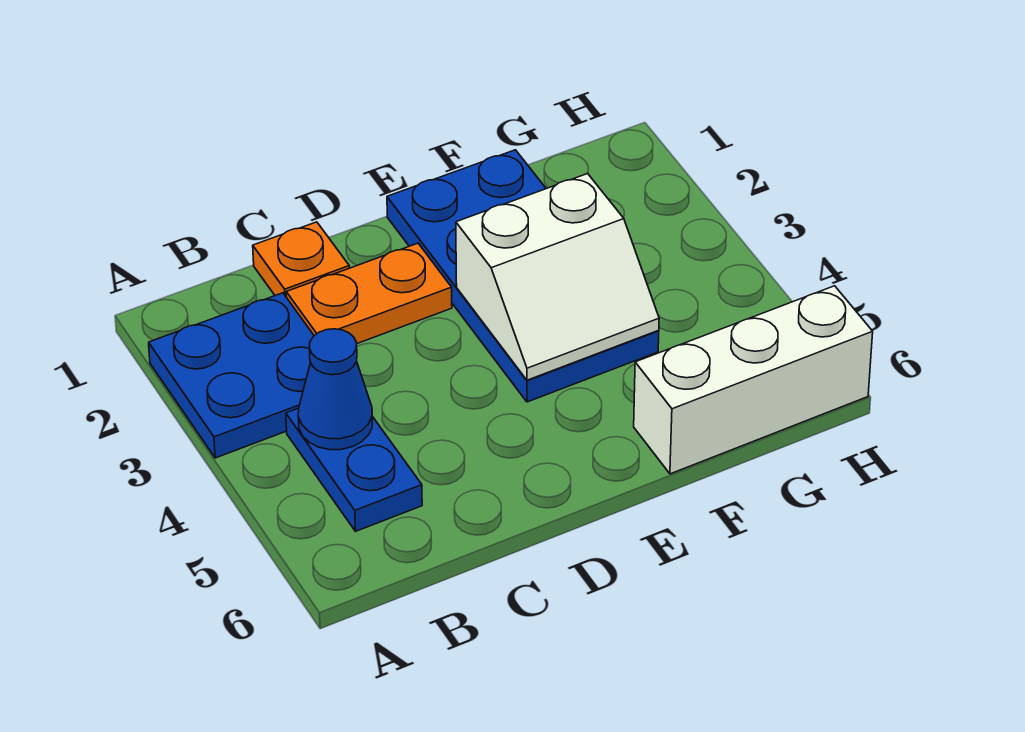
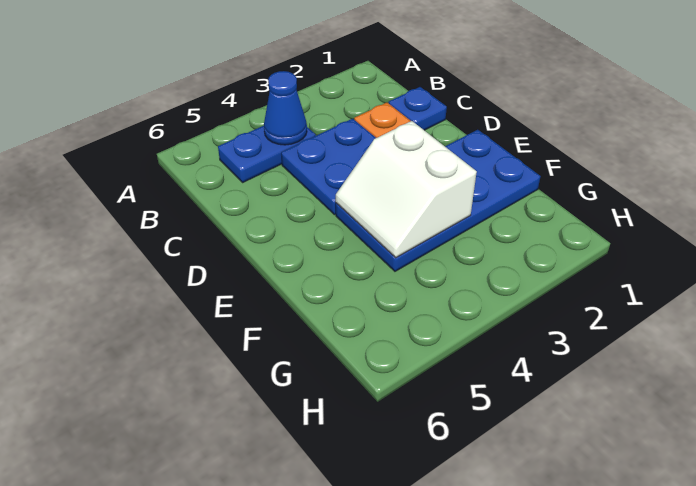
blue 2x2 plate [149,293,314,458] -> blue 2x2 plate moved to [281,119,376,215]
orange 1x1 plate [253,222,349,297] -> blue 1x1 plate [389,87,447,130]
white 1x3 brick [634,286,873,474] -> none

